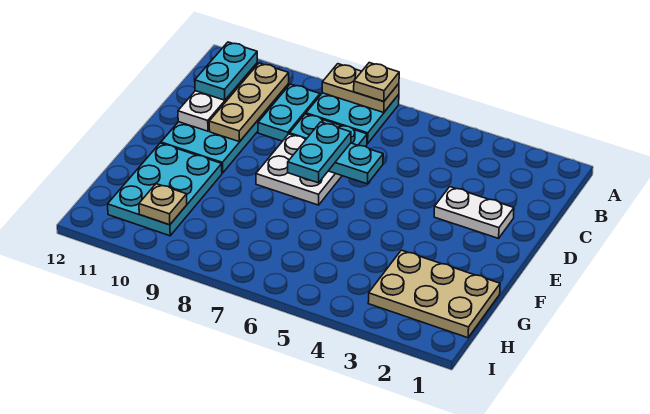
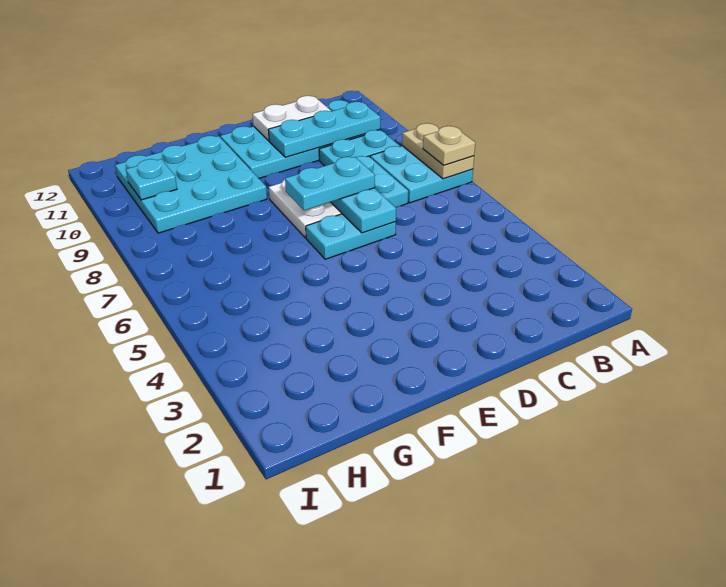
tan 1x3 plate [209,63,289,142] -> cyan 1x3 plate [268,102,380,157]
cyan 1x2 plate [195,42,257,100] -> cyan 1x2 plate moved to [306,214,396,259]
white 1x2 plate [434,187,514,238] -> none
cyan 2x3 plate [108,143,222,236] -> cyan 3x3 plate [115,136,267,233]
tan 2x3 plate [368,250,500,338] -> none
tan 1x1 plate [139,184,187,225] -> cyan 1x1 plate [126,159,177,200]

